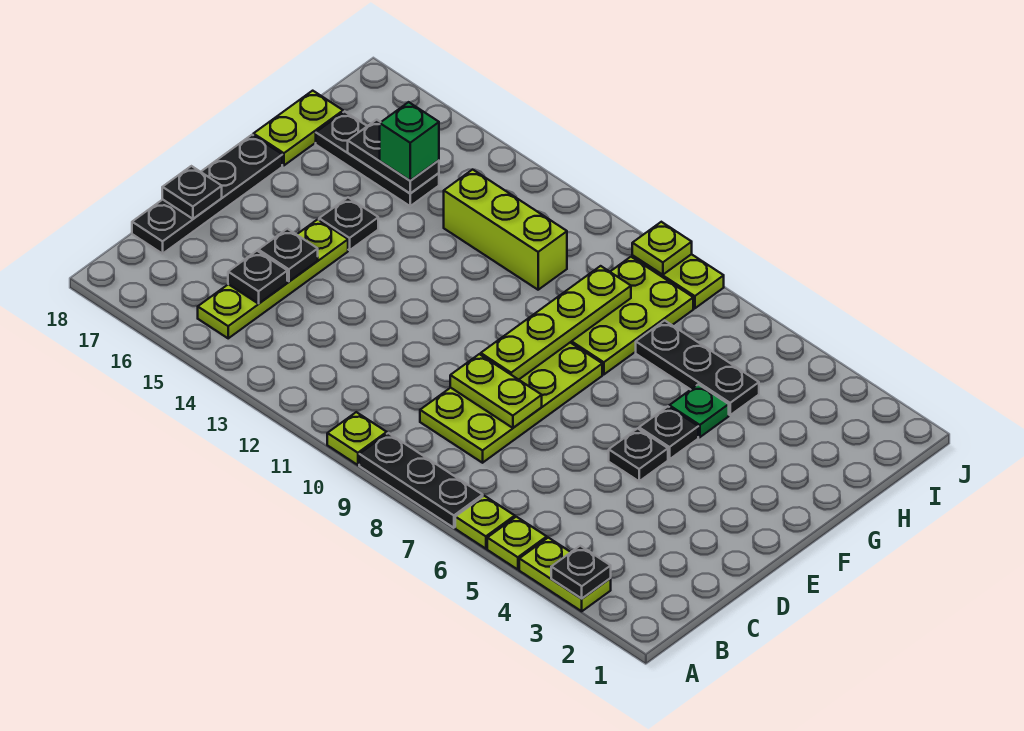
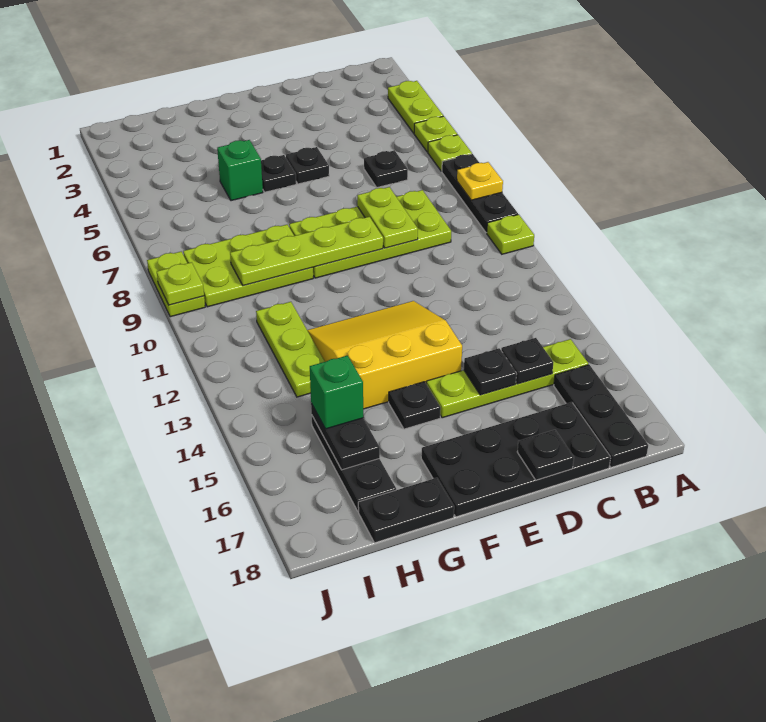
black 1x1 plate [551,546,611,599] -> black 1x1 plate moved to [364,150,408,187]
none -> yellow 1x1 plate [457,162,503,200]
black 1x4 plate [132,135,282,254] -> black 2x4 plate [421,402,611,517]
none -> yellow 3x3 slope [307,301,462,409]
green 1x1 plate [669,384,729,437] -> green 1x1 brick [217,140,263,201]
lime 1x2 plate [253,91,343,165] -> black 1x2 plate [358,478,454,543]
black 1x3 plate [636,321,759,415] -> black 1x3 plate moved to [554,365,648,467]
lime 1x3 brick [444,170,567,290] -> lime 1x3 plate [256,302,325,397]

